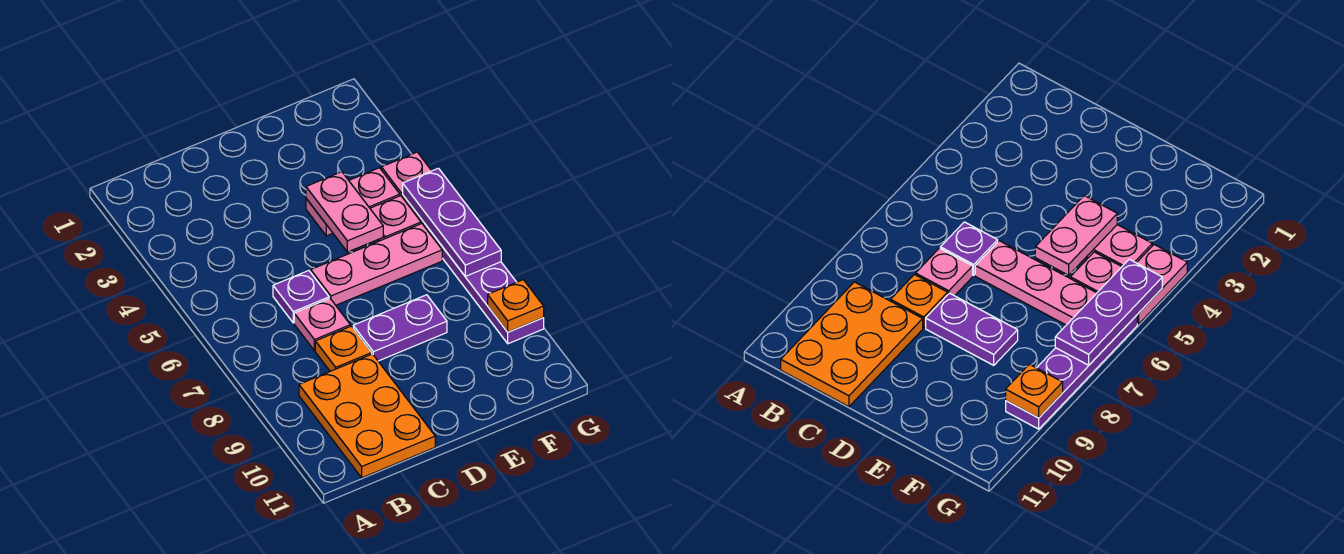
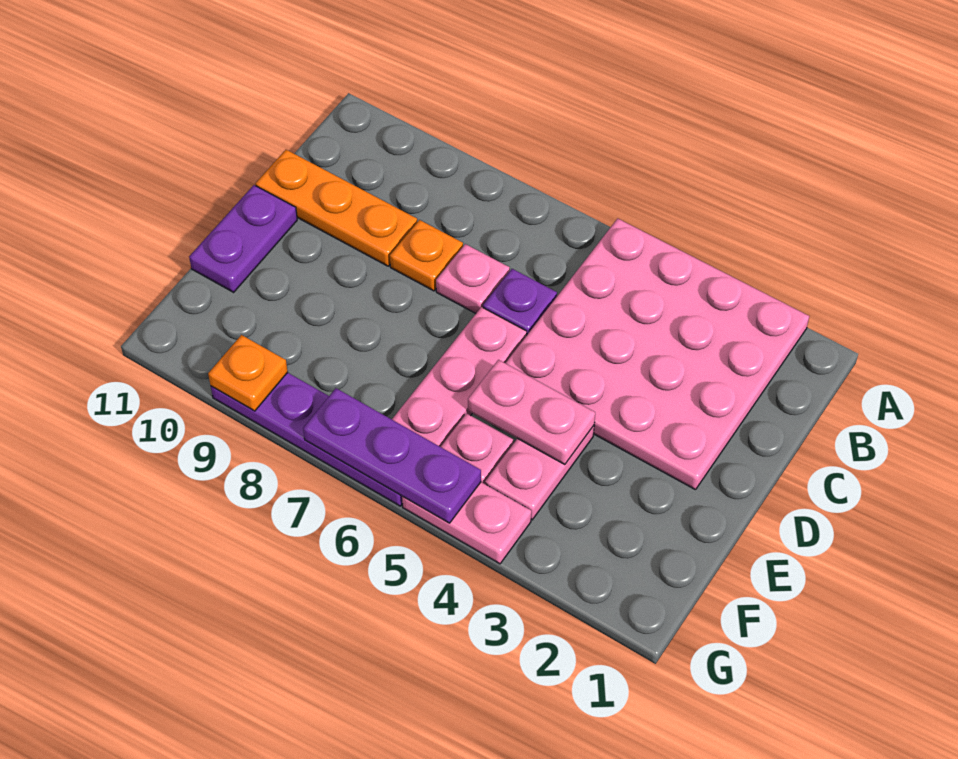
none -> pink 4x4 plate [506,218,809,490]
orange 2x3 plate [299,354,435,478] -> orange 1x3 plate [255,150,417,266]
purple 1x2 plate [353,295,447,361] -> purple 1x2 plate moved to [189,185,297,292]

